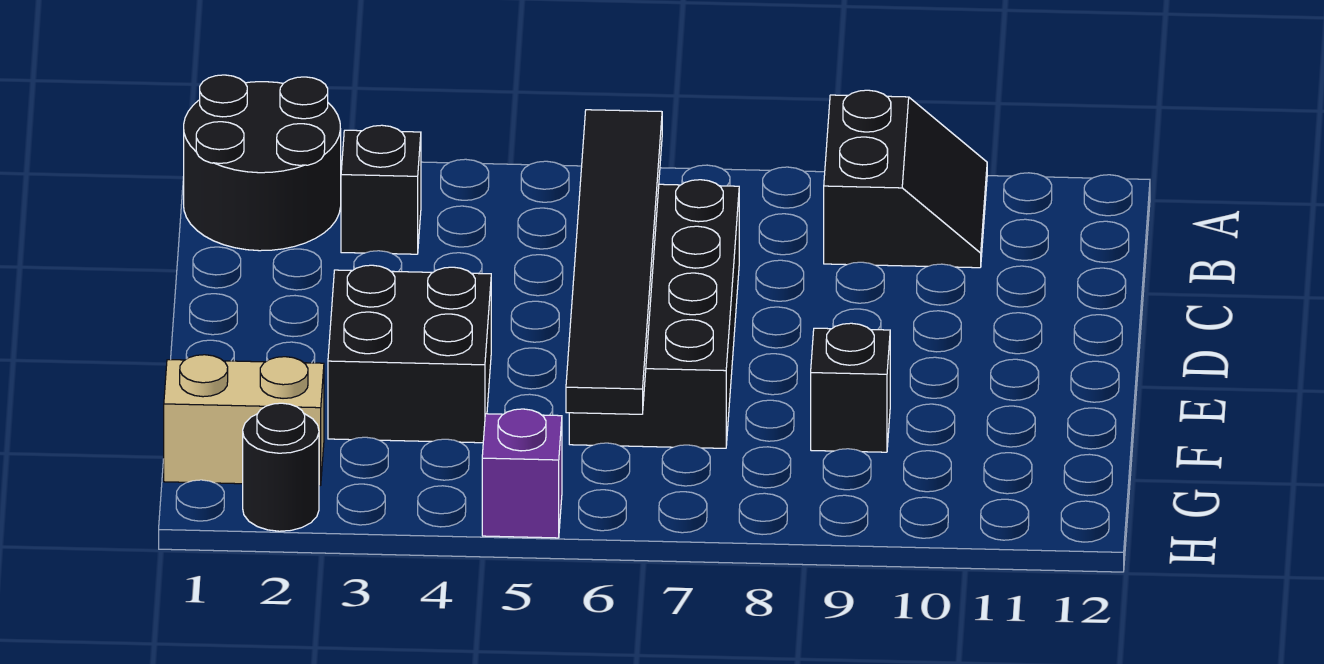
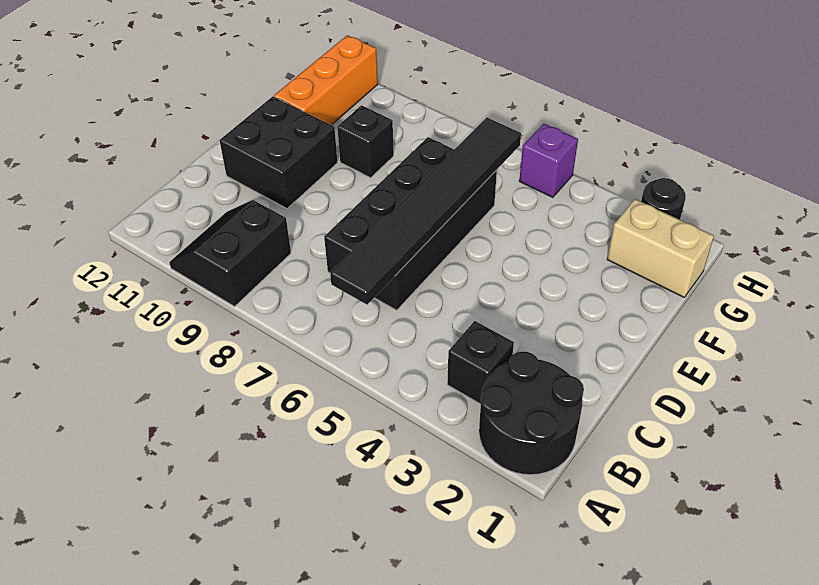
black 2x2 brick [328,265,491,443] -> black 2x2 brick moved to [220,96,338,209]
none -> orange 1x3 brick [274,35,378,125]

